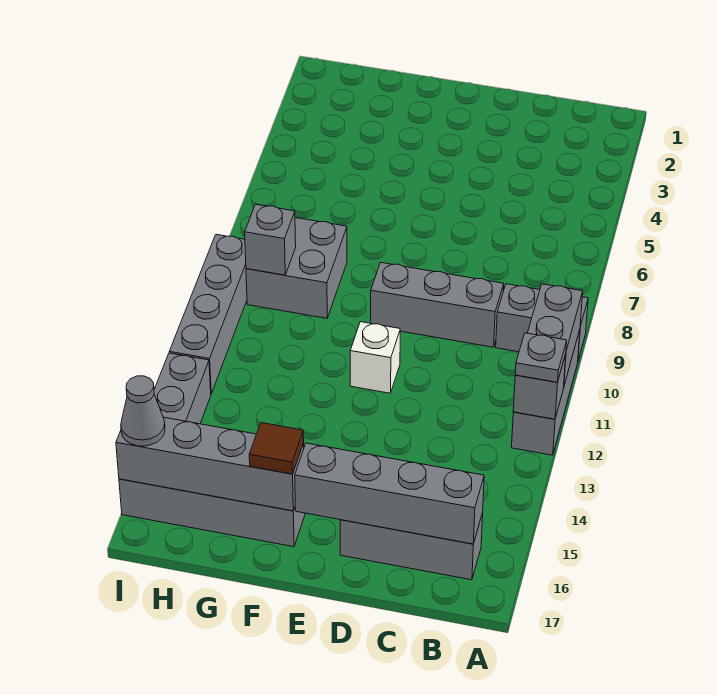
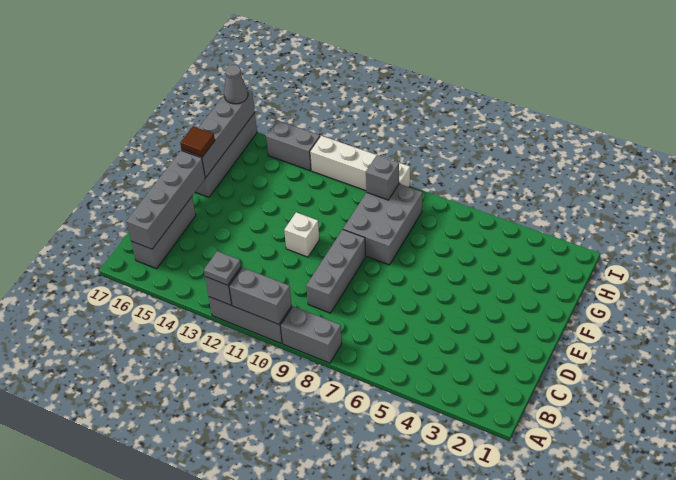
grey 1x2 brick [496,284,588,360] -> grey 1x2 brick turned to [280,306,342,363]
grey 2x2 brick [246,218,347,318] -> grey 2x3 brick [343,184,422,265]
grey 1x4 brick [169,235,247,394] -> white 1x4 brick [310,136,410,191]

